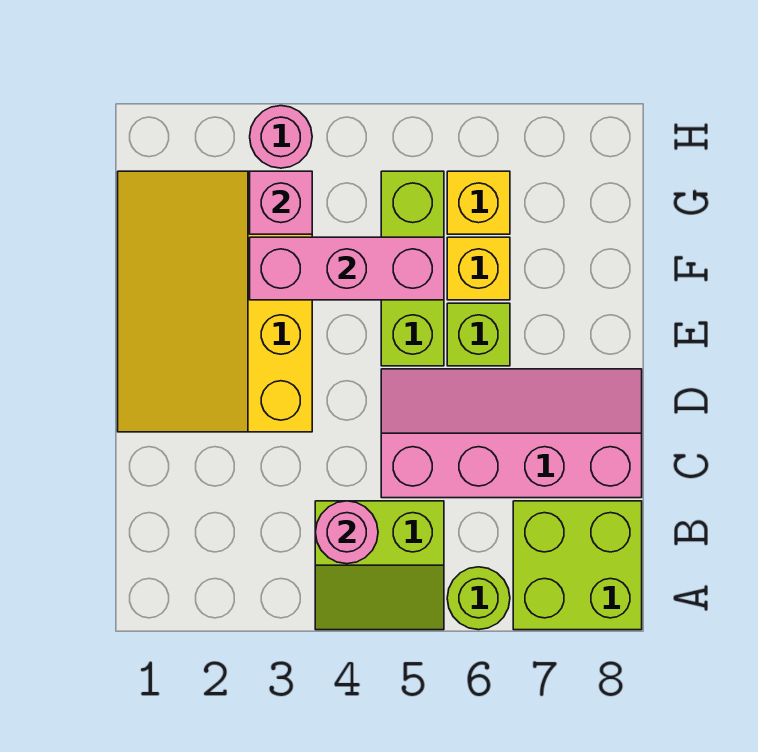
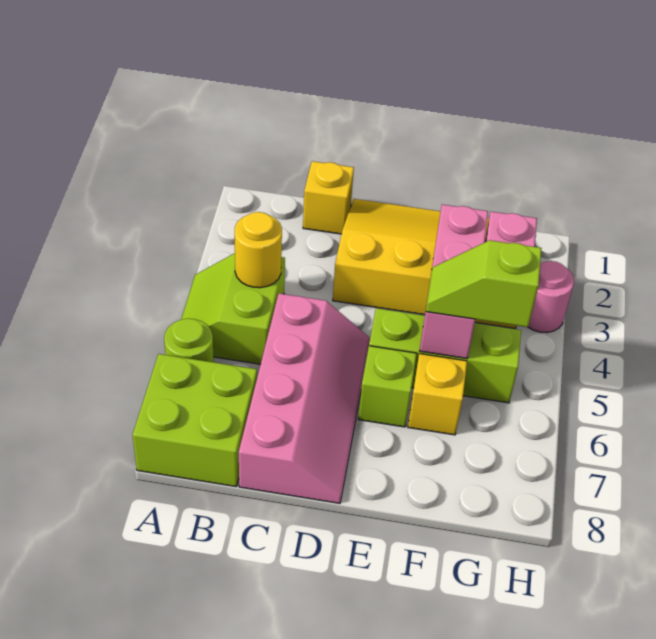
pink 1x1 round brick [315,501,378,564] -> yellow 1x1 round brick [235,212,282,288]
none -> lime 1x2 slope [426,240,542,327]
yellow 1x1 brick [447,171,510,234] -> yellow 1x1 brick moved to [303,161,354,234]

